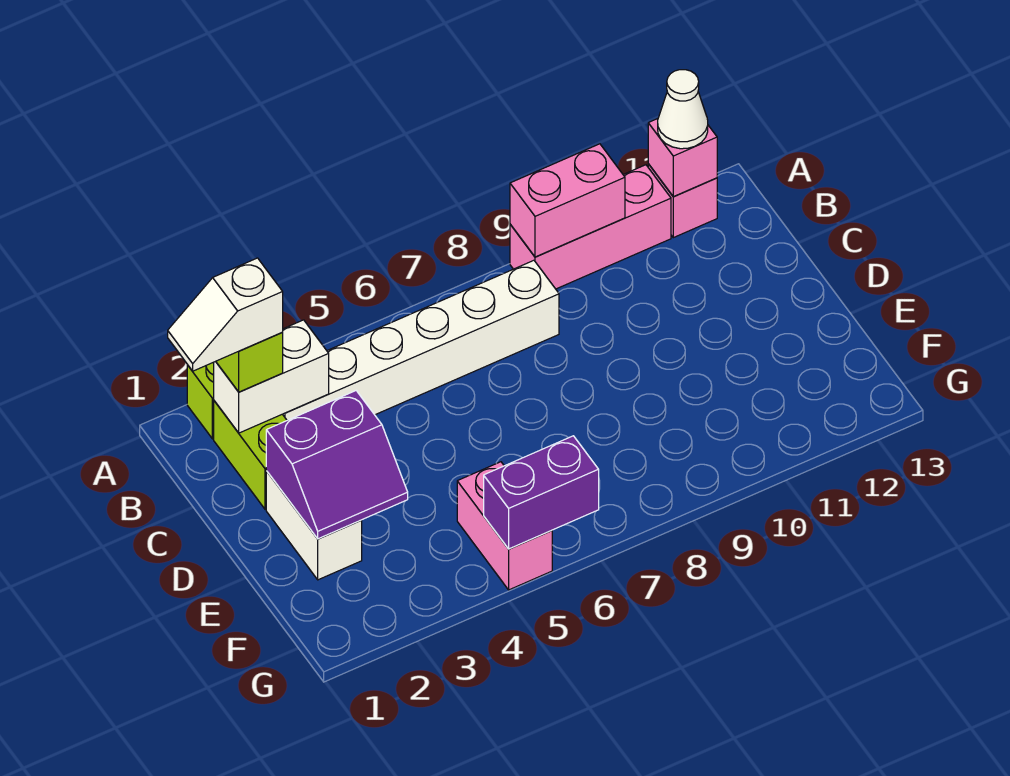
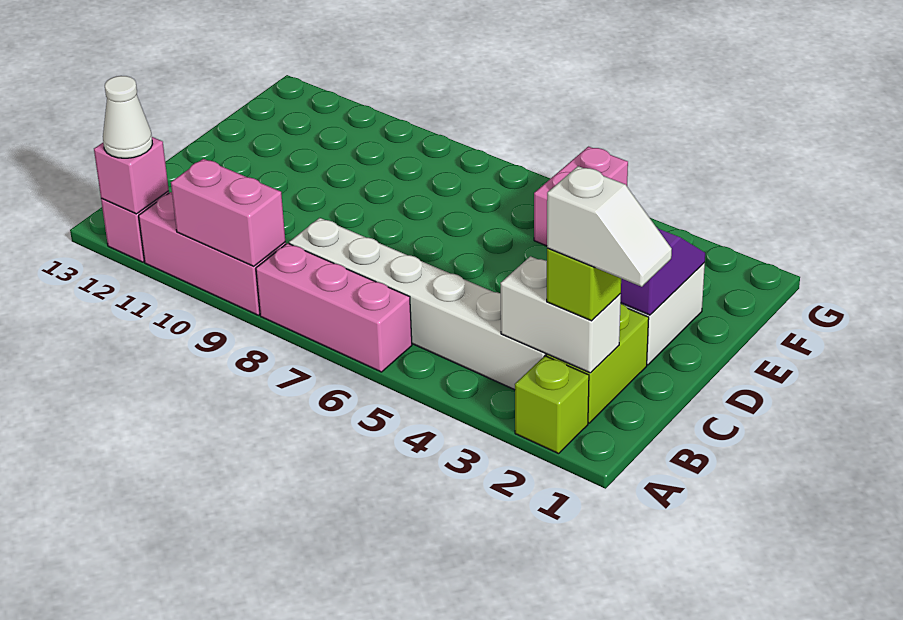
none -> pink 1x3 brick [256,243,412,372]
purple 1x2 brick [484,436,599,549] -> none

